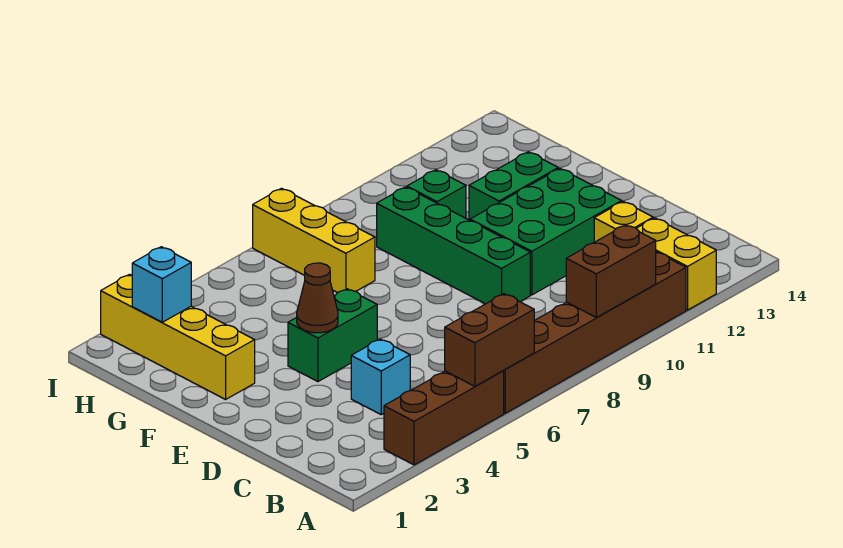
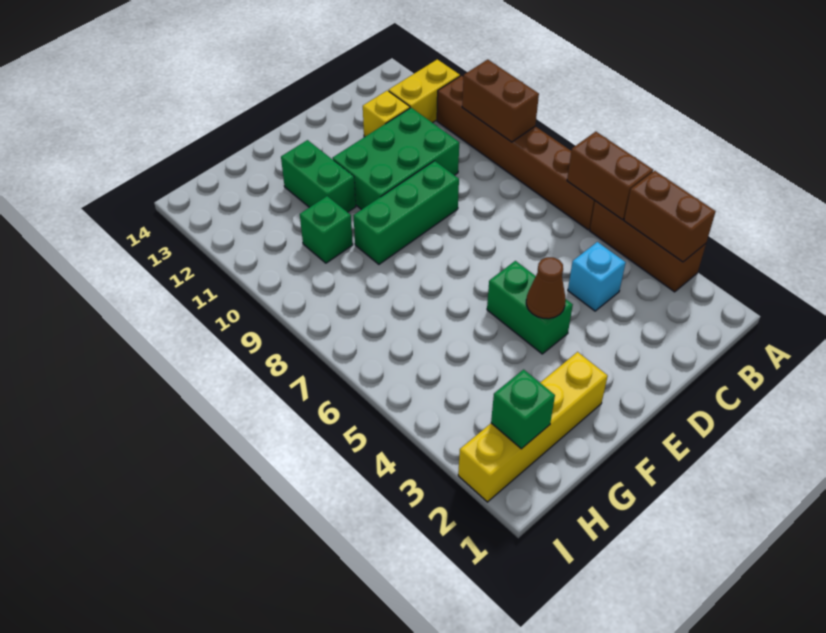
none -> brown 1x2 brick [624,171,716,262]
green 1x4 brick [377,187,530,304] -> green 1x3 brick [353,161,459,264]
green 2x3 brick [470,168,622,295] -> green 2x3 brick turned to [332,108,459,210]
yellow 1x3 brick [253,188,375,293] -> none
cyan 1x1 brick [132,247,191,322] -> green 1x1 brick [491,370,555,449]

